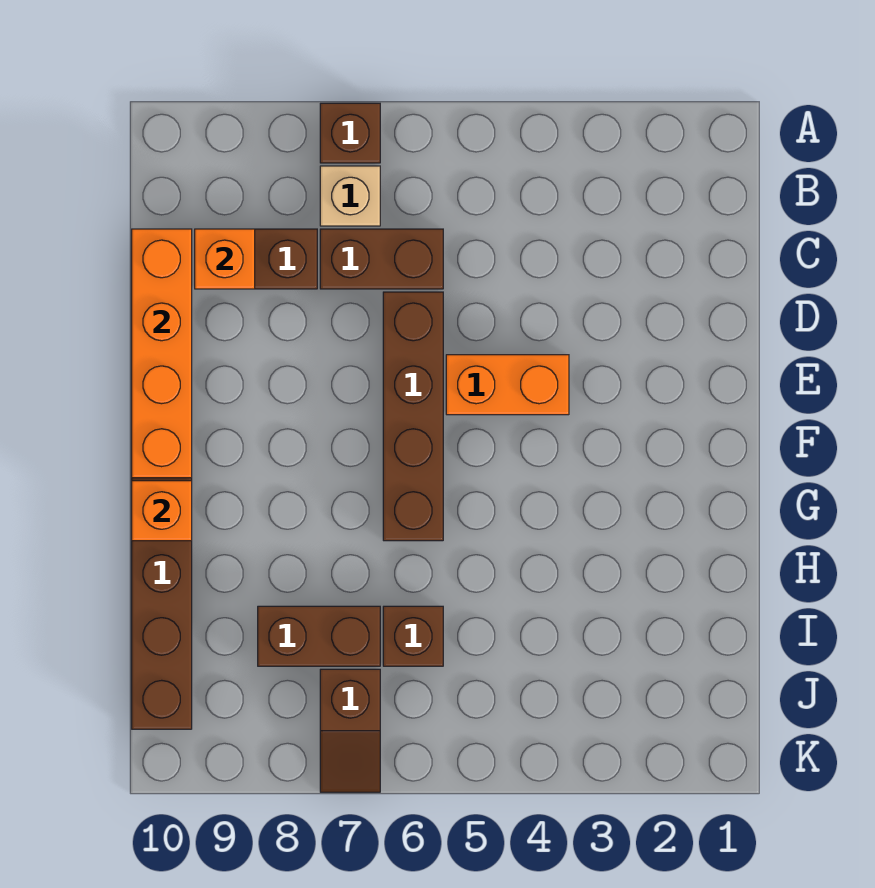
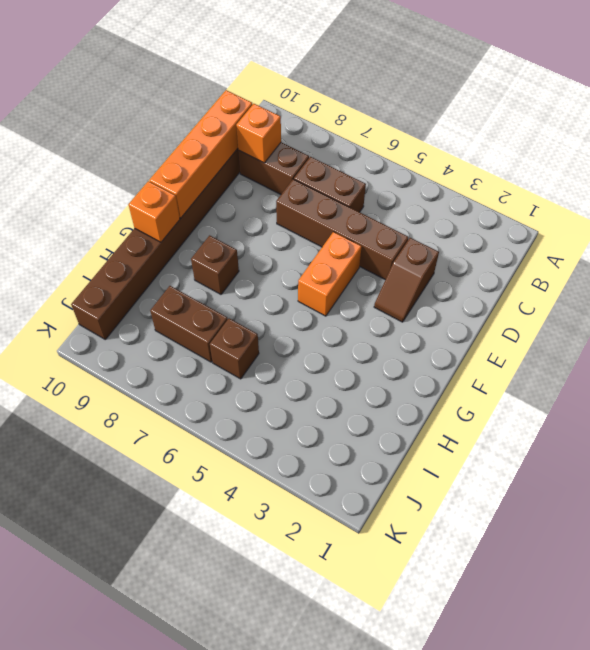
brown 1x1 brick [320,103,380,163] -> brown 1x1 brick moved to [191,235,239,294]
tan 1x1 brick [320,166,380,226] -> none
brown 1x4 brick [383,292,443,541] -> brown 1x4 brick turned to [276,179,408,280]
orange 1x2 brick [446,355,569,415] -> orange 1x2 brick turned to [298,232,362,316]
brown 1x2 slope [320,669,380,792] -> brown 1x2 slope moved to [374,238,439,322]

